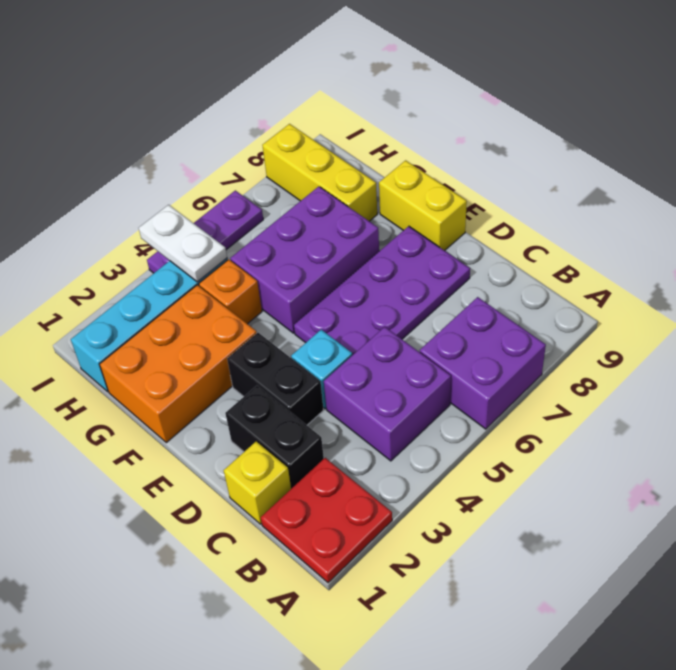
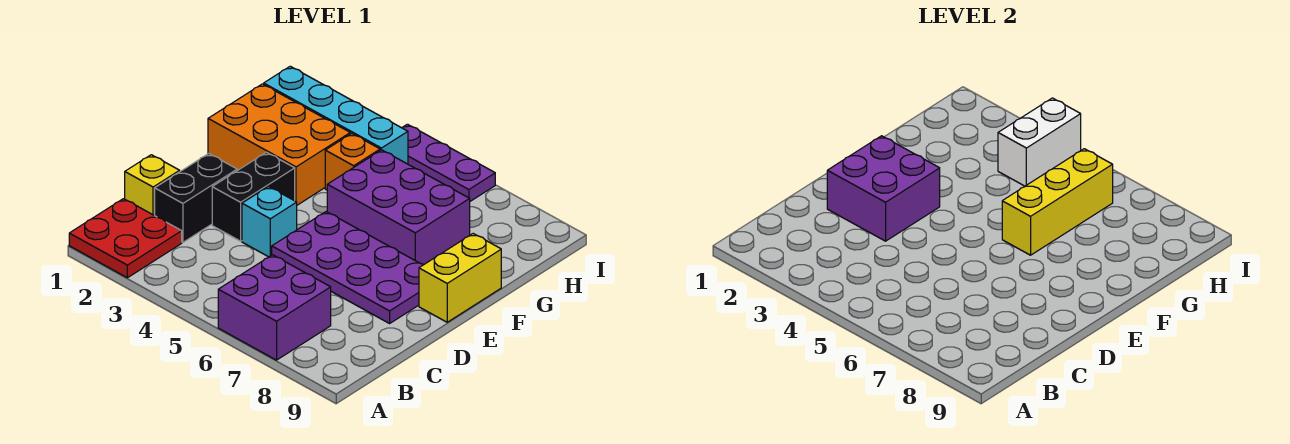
purple 2x2 brick [324,327,451,461] -> purple 2x2 brick moved to [827,136,940,241]
yellow 1x3 brick [262,124,377,221] -> yellow 1x3 brick moved to [1002,149,1113,255]
white 1x2 plate [139,205,227,282] -> white 1x2 brick [998,98,1081,186]

